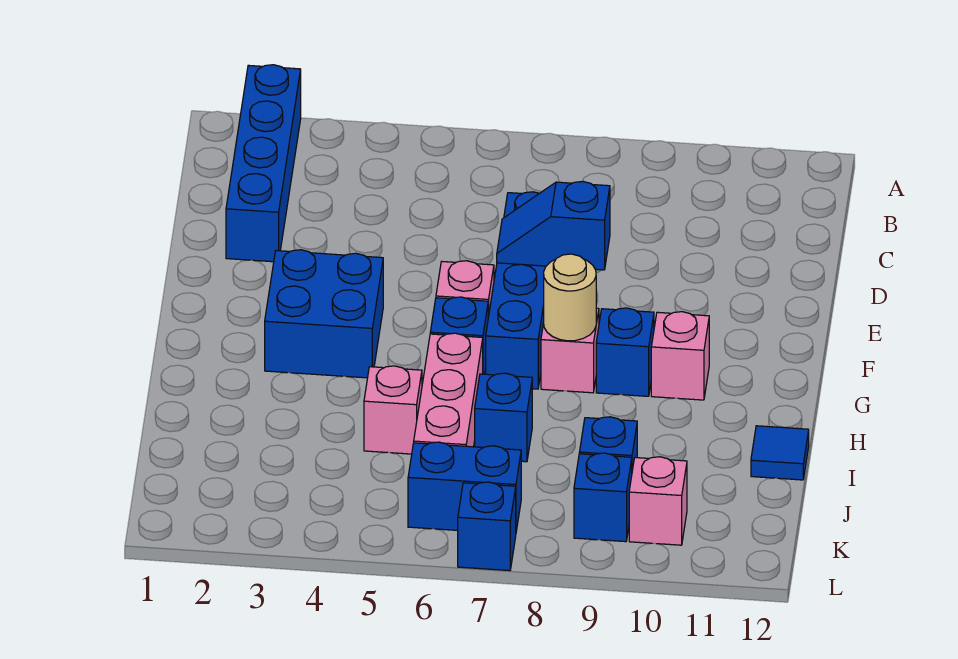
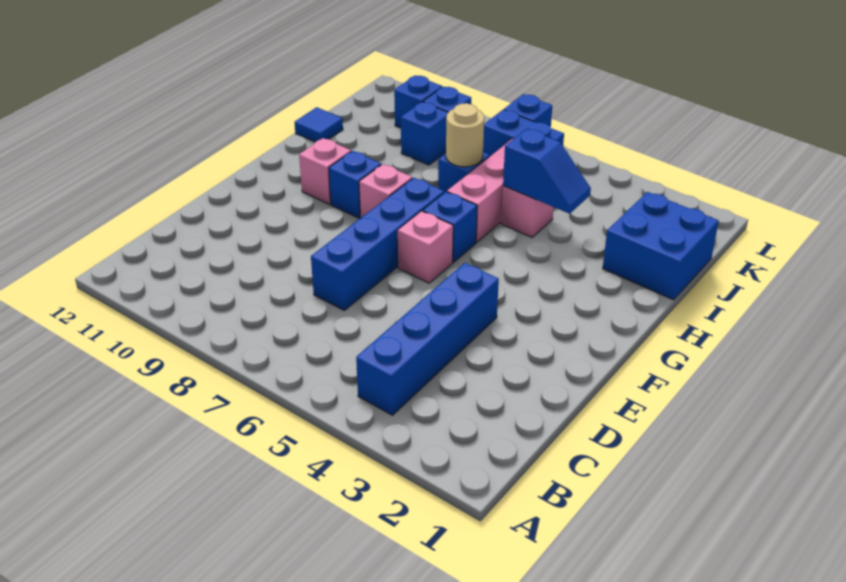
blue 1x4 brick [226,65,301,262] -> blue 1x4 brick moved to [356,263,499,415]
blue 1x2 slope [497,181,610,270] -> blue 1x2 slope moved to [503,129,591,214]
blue 2x2 brick [265,250,383,378] -> blue 2x2 brick moved to [603,192,719,300]
tan 1x1 round brick [544,254,596,341] -> tan 1x1 round brick moved to [446,103,484,167]
pink 1x1 brick [629,457,687,545] -> blue 1x1 brick [394,76,442,128]

